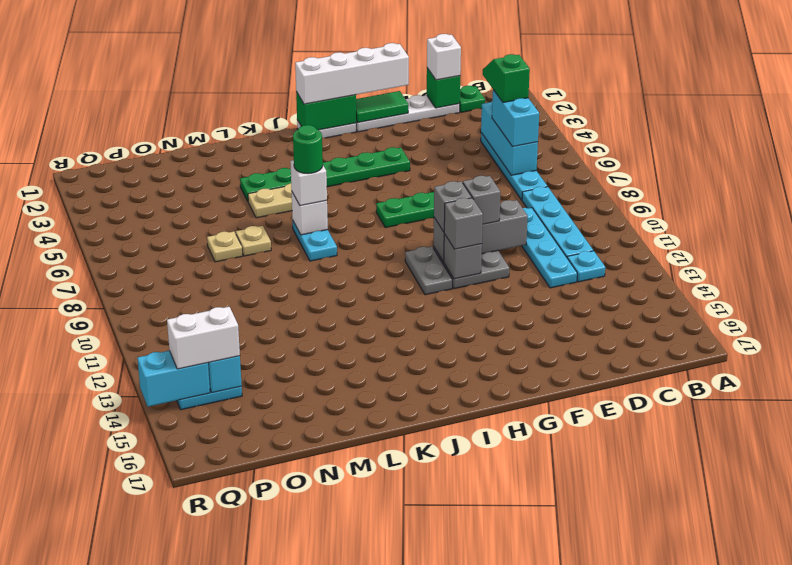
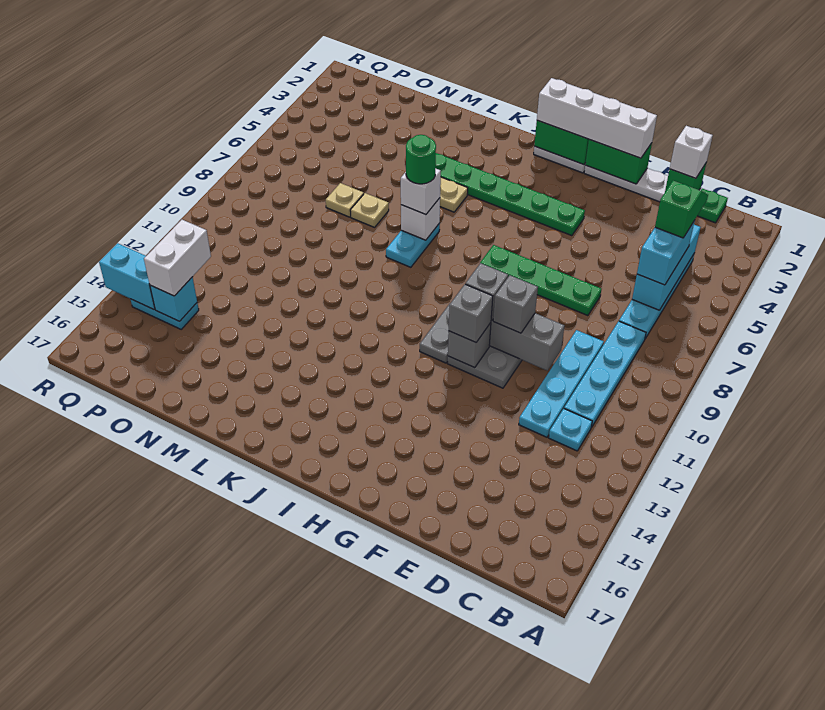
green 1x2 tile [356,91,408,123] -> green 1x2 brick [585,140,652,184]
white 1x2 brick [167,307,240,369] -> white 1x2 brick turned to [144,220,211,296]

